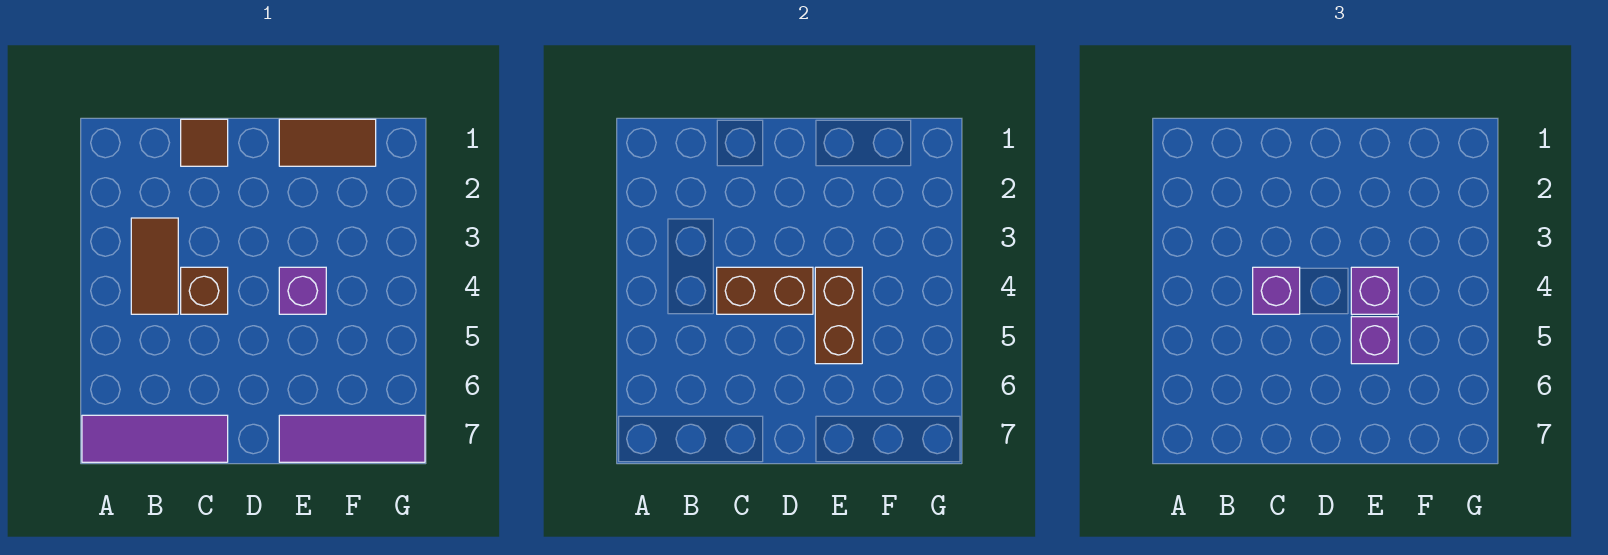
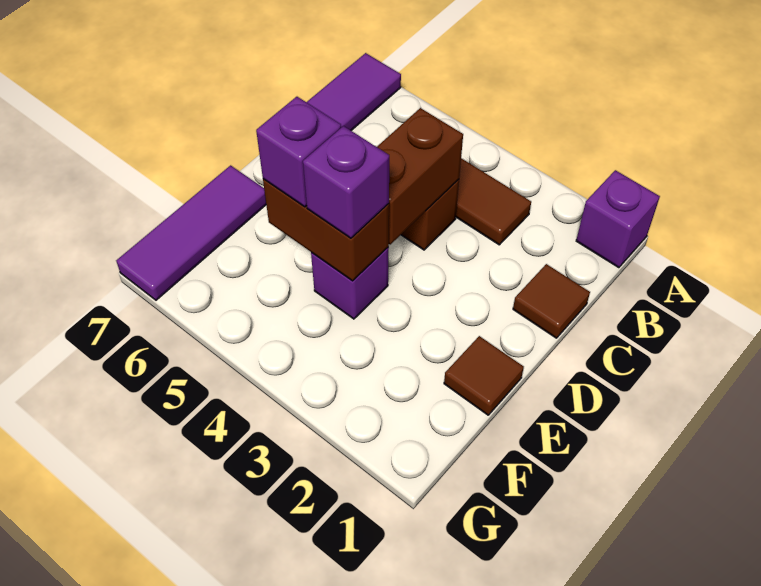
purple 1x1 brick [1253,267,1300,314] -> purple 1x1 brick moved to [576,170,660,268]
brown 1x2 tile [279,119,376,166] -> brown 1x1 tile [444,336,524,415]

